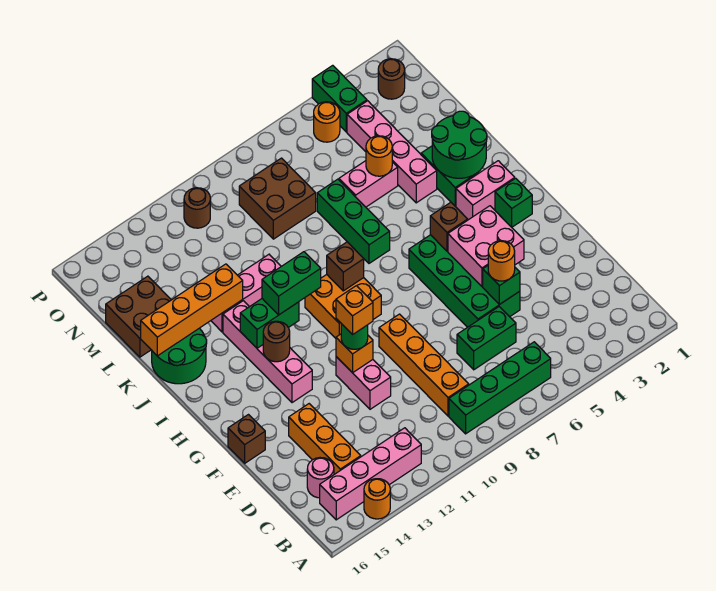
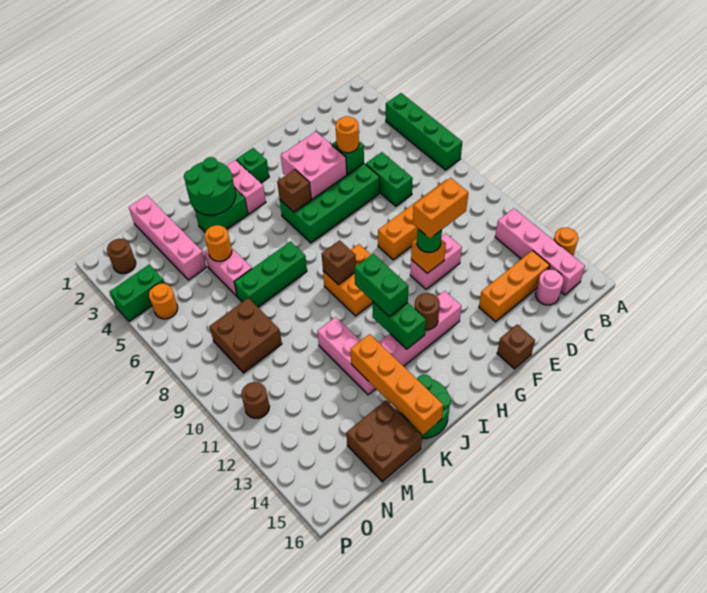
green 1x4 brick [449,342,551,434] -> green 1x4 brick moved to [386,93,462,170]
orange 1x1 brick [336,286,373,334] -> orange 1x2 brick [413,178,468,238]
pink 1x4 brick [347,101,437,203] -> pink 1x4 brick turned to [129,195,207,280]

